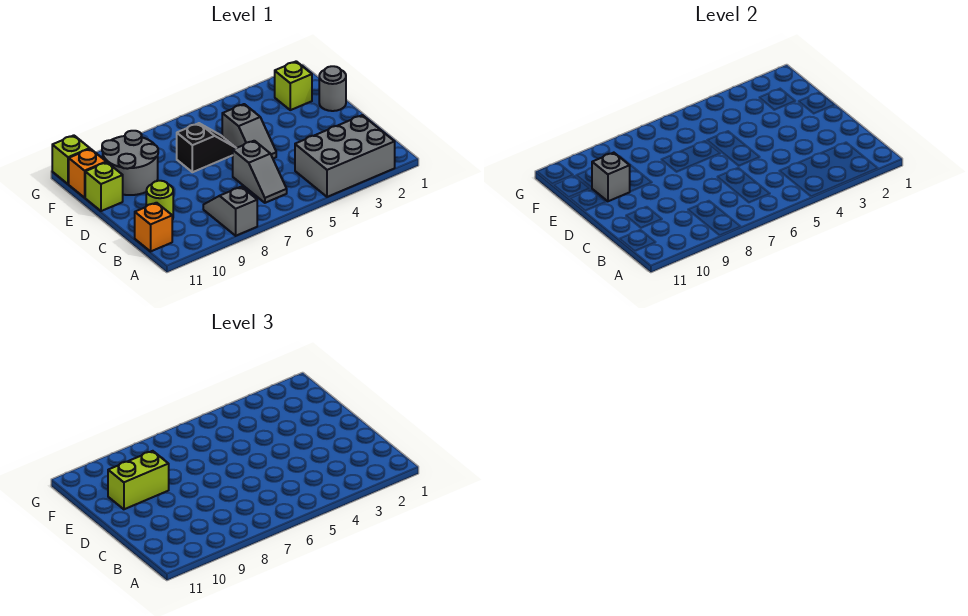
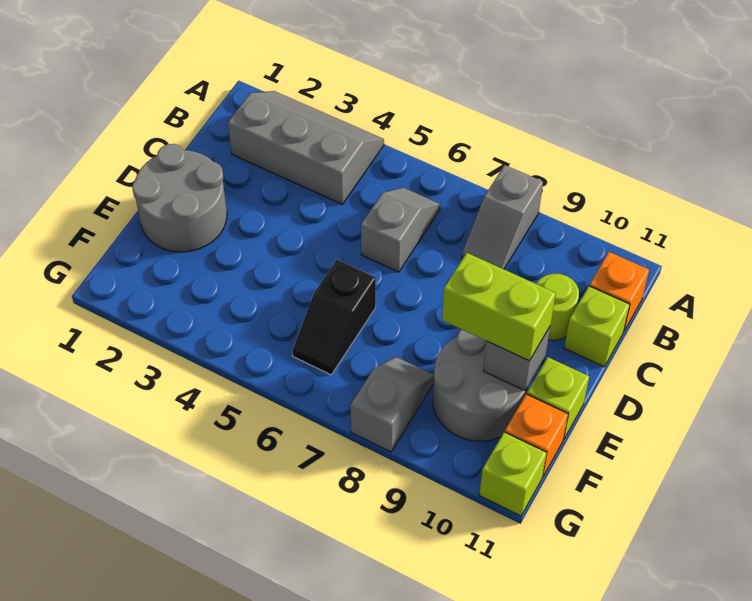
grey 2x3 brick [295,115,395,197] -> grey 2x3 slope [228,91,384,204]
grey 1x2 slope [222,104,276,158] -> grey 1x2 slope moved to [350,357,434,452]
grey 1x1 round brick [319,66,346,111] -> grey 2x2 round brick [132,144,227,252]
black 1x2 slope [177,123,236,172] -> black 1x2 slope turned to [292,260,376,375]
lime 1x1 brick [275,61,312,110] -> lime 1x1 brick moved to [564,286,630,367]

